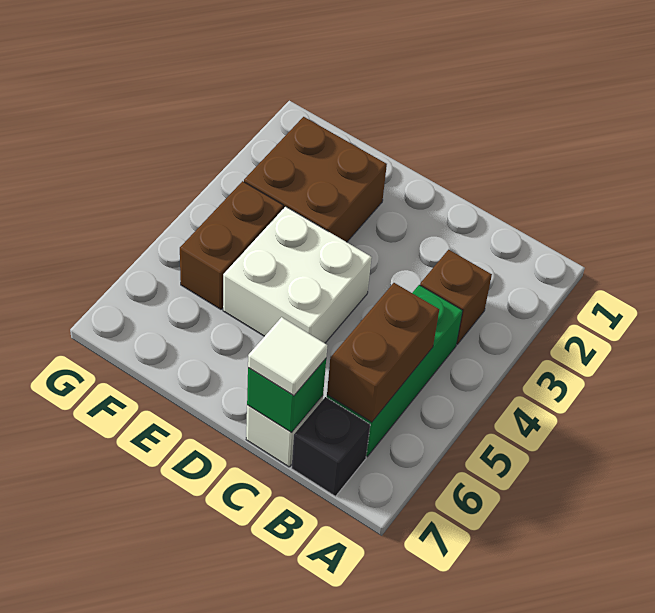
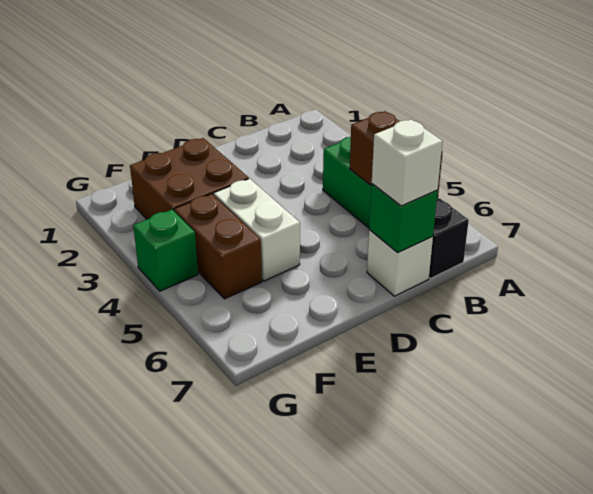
brown 1x1 brick [420,250,492,344] -> none
white 1x1 tile [248,317,327,396] -> white 1x1 brick [372,119,443,206]
white 2x2 brick [223,207,372,343] -> white 1x2 brick [214,179,300,281]
none -> green 1x1 brick [133,210,198,291]

